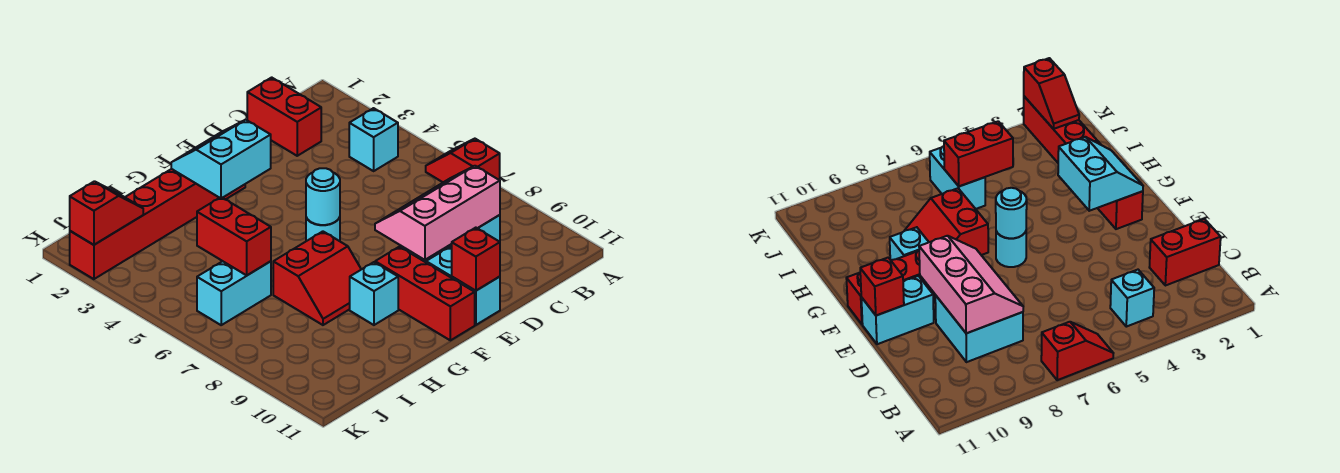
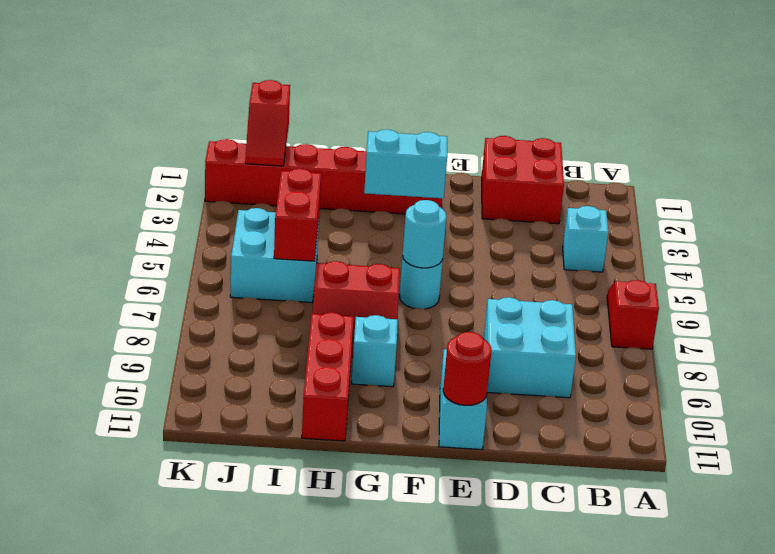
red 1x2 brick [247,77,321,156] -> red 2x2 brick [482,136,564,224]
pink 2x3 slope [375,166,500,260] -> none
red 1x1 brick [452,228,500,291] -> red 1x1 round brick [443,332,492,405]
red 1x3 brick [375,247,475,340] -> red 1x3 brick moved to [302,312,354,441]
cyan 1x2 brick [197,261,271,325] -> cyan 2x2 brick [230,208,319,302]
red 1x2 slope [70,181,143,245] -> red 1x2 slope turned to [245,80,290,166]

